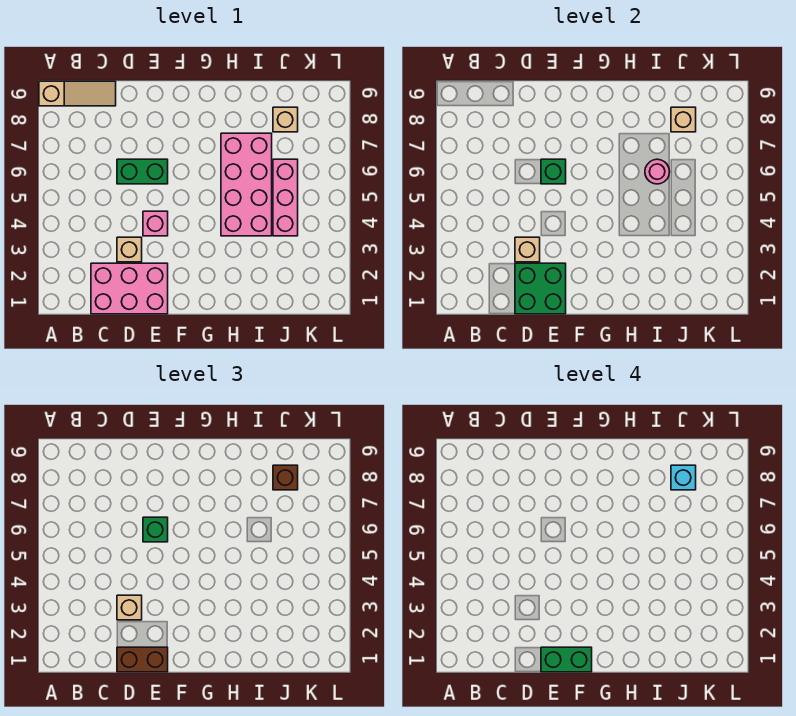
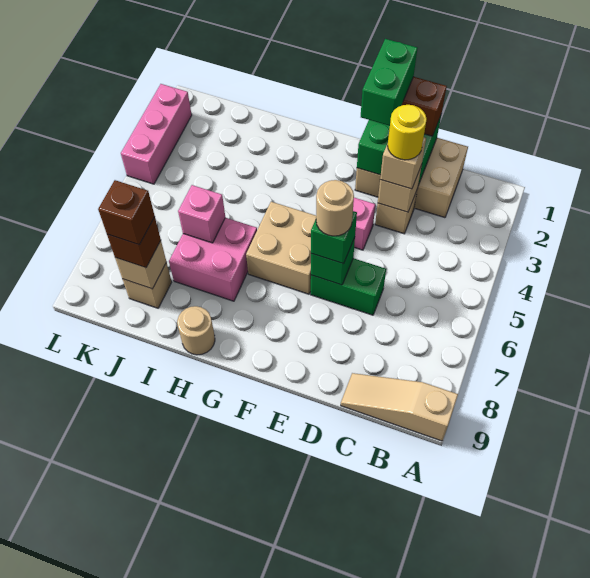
pink 2x3 brick [91,263,168,314] -> tan 2x3 brick [355,138,468,218]
none -> yellow 1x1 round brick [388,105,427,160]
green 1x2 brick [541,647,592,672] -> green 1x2 brick turned to [361,39,417,126]
none -> tan 1x1 round brick [316,180,354,236]
none -> tan 2x2 brick [246,202,316,294]
pink 2x4 brick [221,133,272,236] -> pink 2x2 brick [169,218,257,301]
none -> tan 1x1 round brick [177,306,215,355]
pink 1x1 round brick [645,159,670,184] -> pink 1x1 brick [178,185,225,243]
pink 1x3 brick [273,159,298,236] -> pink 1x3 brick moved to [121,84,192,184]
cyan 1x1 brick [671,465,696,490] -> brown 1x1 brick [98,180,155,245]

